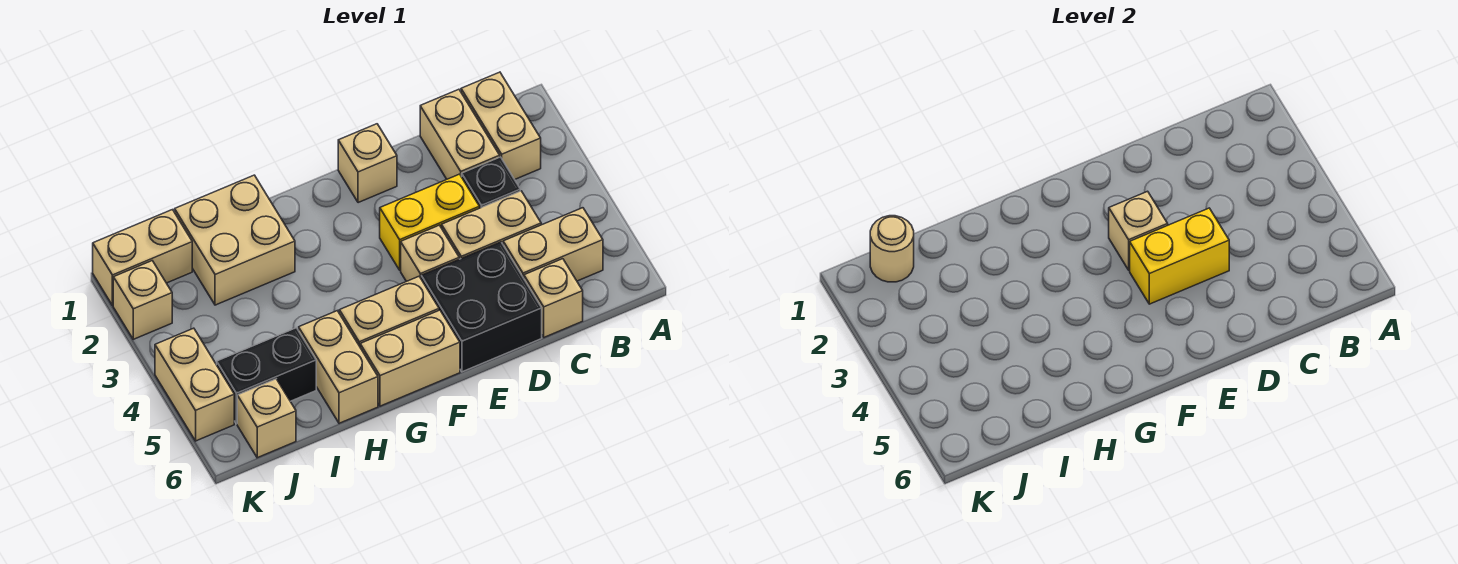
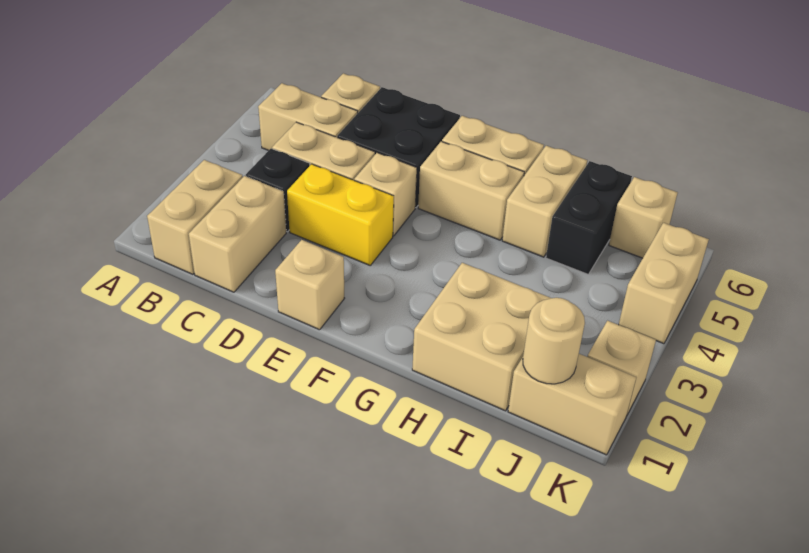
yellow 1x2 brick [1130,208,1229,304] -> none
tan 1x1 brick [1109,191,1168,270] -> none
black 1x2 brick [217,328,316,424] -> black 1x2 brick turned to [546,161,632,274]

